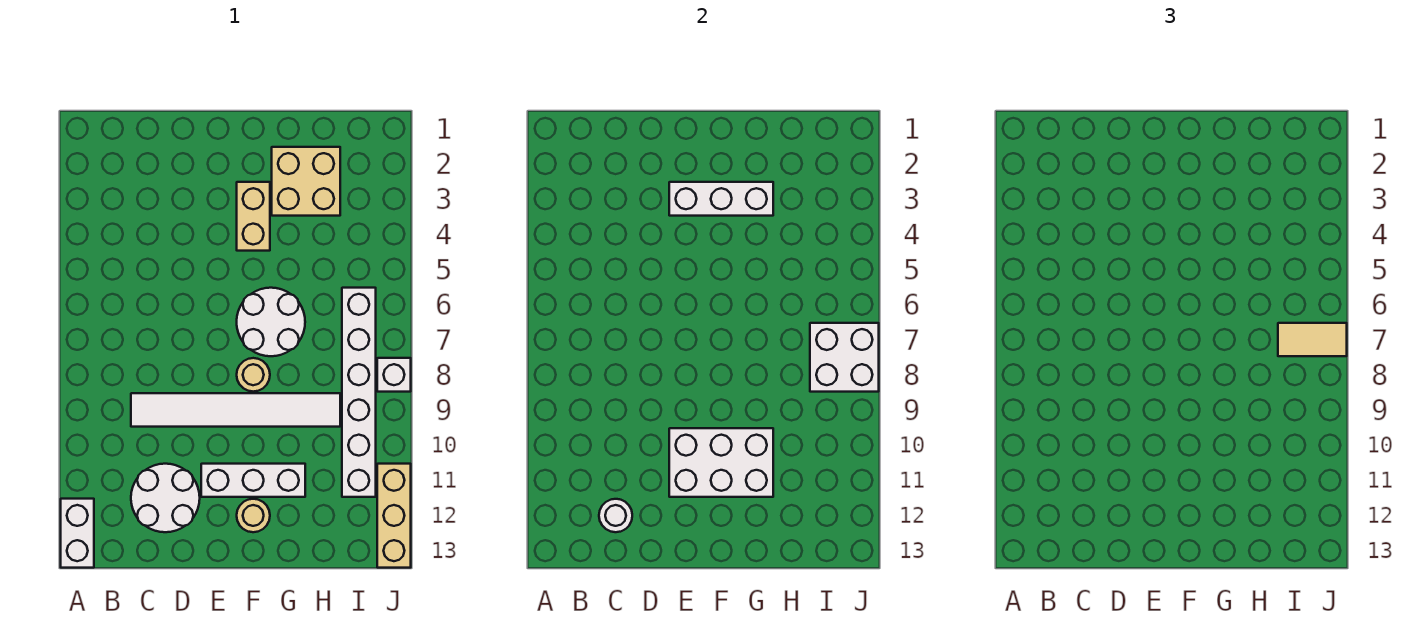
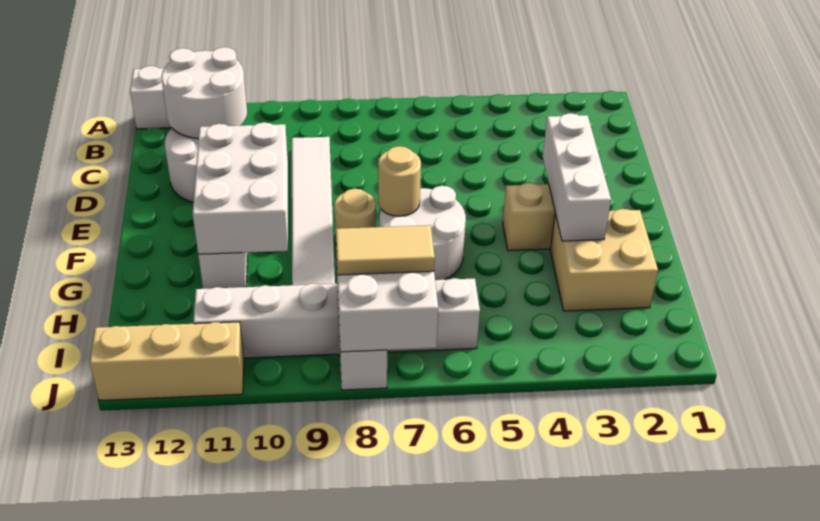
white 1x1 round brick [599,499,632,532] -> white 2x2 round brick [162,47,247,139]
tan 1x1 round brick [237,499,270,532] -> tan 1x1 round brick moved to [378,146,421,216]
tan 1x2 tile [1278,323,1347,356] -> tan 1x2 tile turned to [336,225,435,275]

